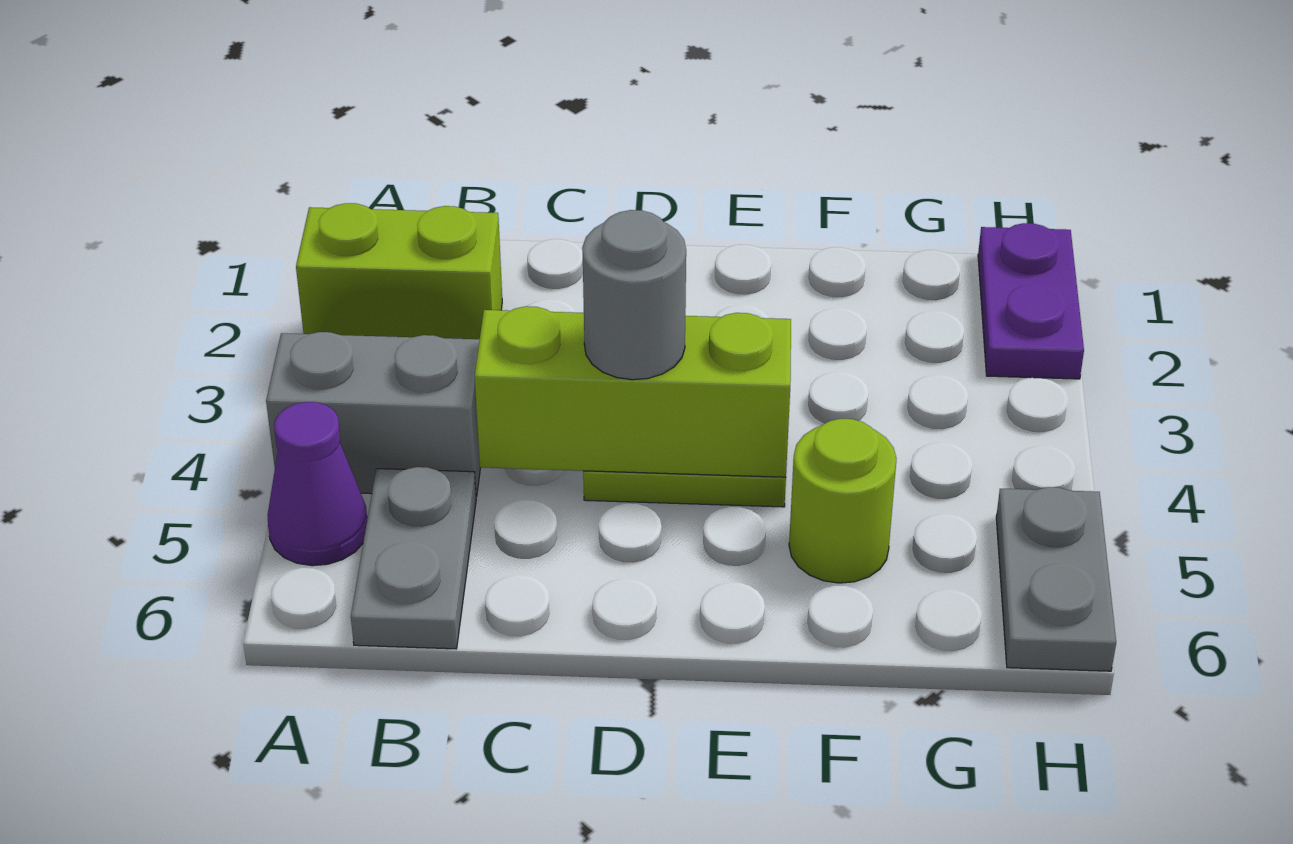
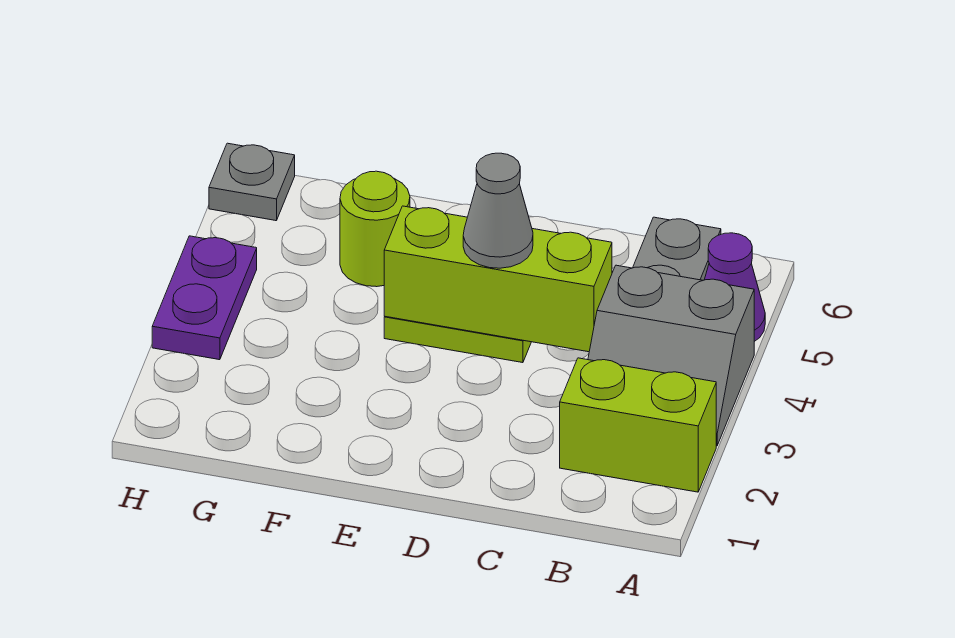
grey 1x1 round brick [582,210,686,380] -> grey 1x1 cone [463,153,533,268]
purple 1x2 plate [978,223,1084,379] -> purple 1x2 plate moved to [152,236,257,360]
grey 1x2 plate [996,487,1116,671] -> grey 1x1 plate [209,143,295,221]

